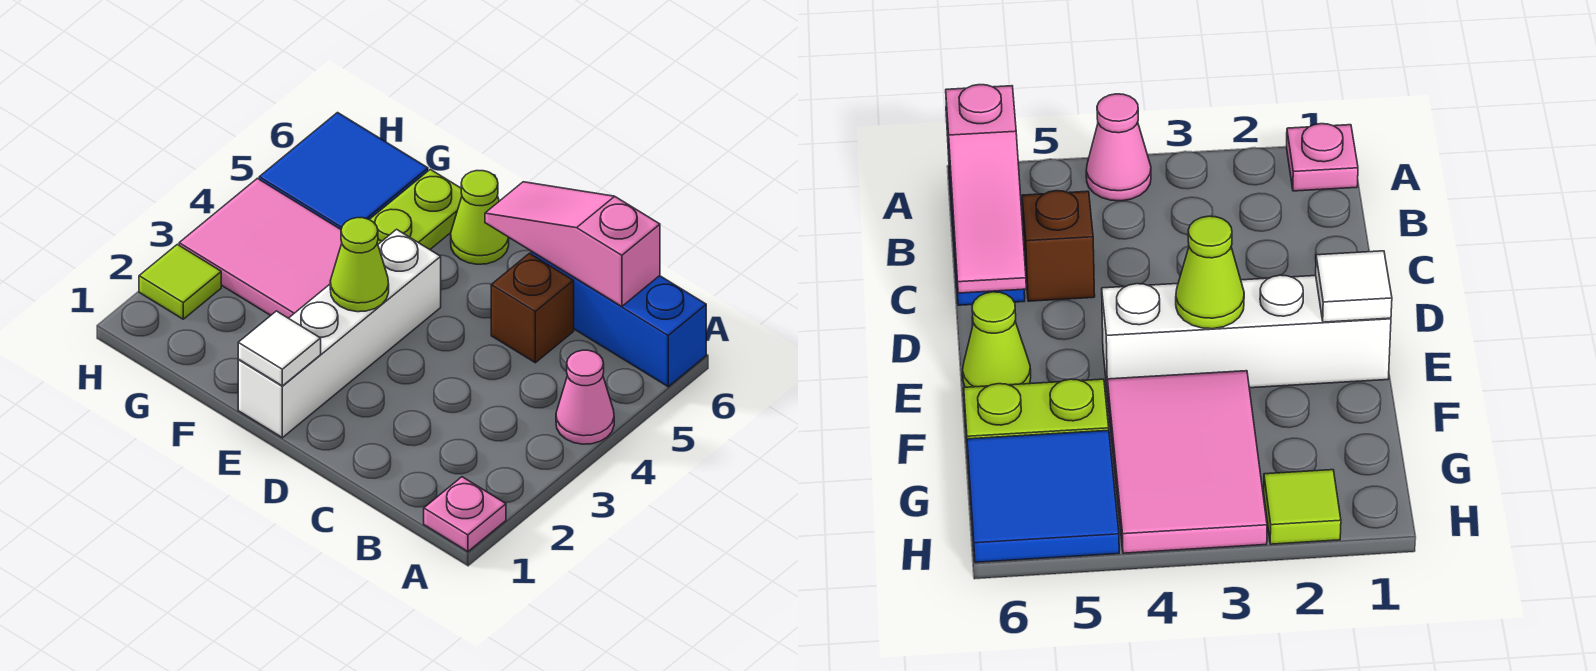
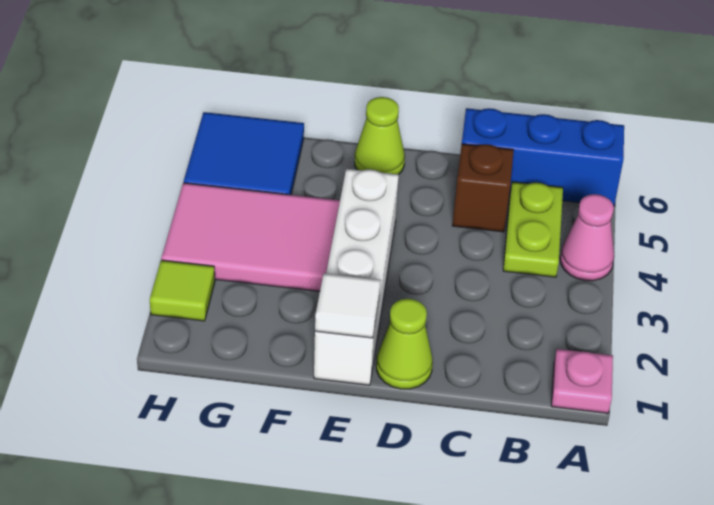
pink 1x3 slope [485,182,660,306] -> none
lime 1x1 cone [330,218,389,312] -> lime 1x1 cone moved to [376,299,433,389]
lime 1x2 plate [369,169,462,249] -> lime 1x2 plate moved to [503,182,563,277]

